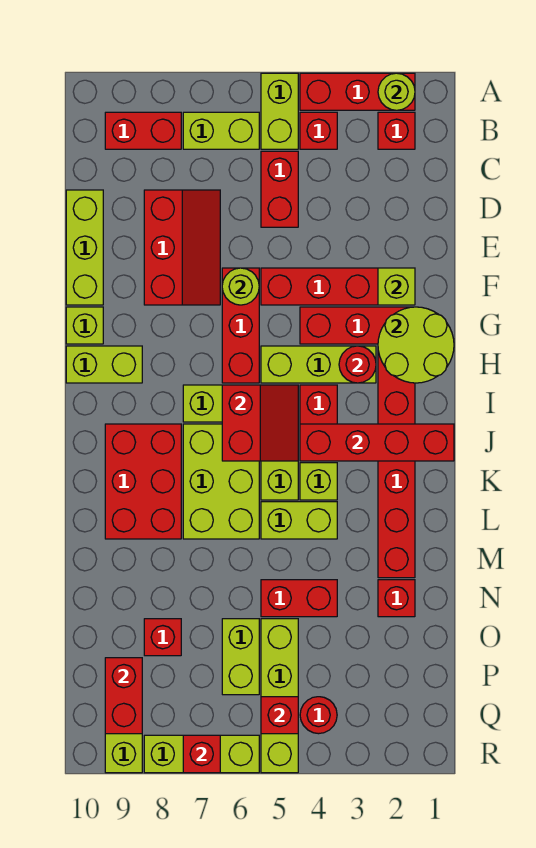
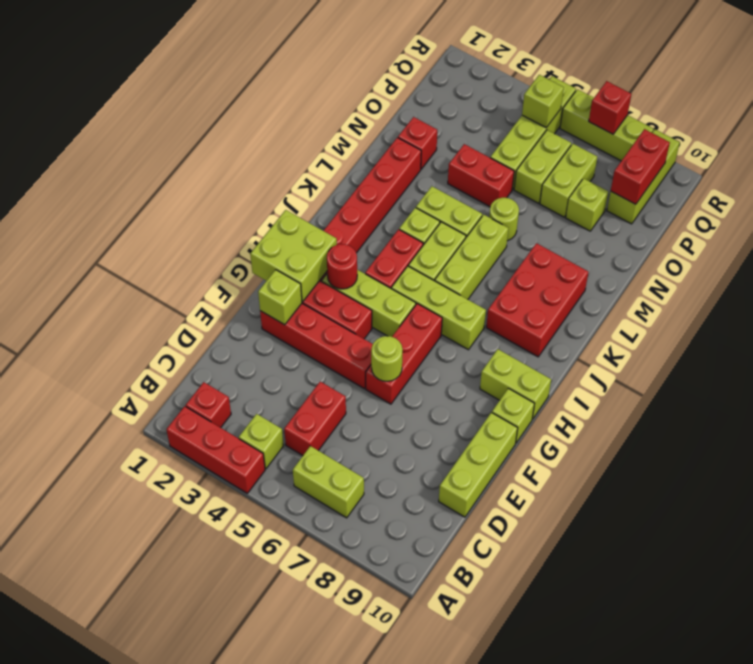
lime 1x1 round brick [378,73,415,110] -> lime 1x1 round brick moved to [489,198,519,241]
lime 1x2 brick [261,73,298,149] -> lime 1x2 brick moved to [540,144,597,217]
red 1x1 brick [300,112,337,149] -> lime 1x1 brick [239,414,284,469]
red 1x2 brick [105,112,181,149] -> none
red 2x3 slope [144,190,220,305] -> none
lime 2x2 round brick [378,307,454,383] -> lime 2x2 brick [250,210,337,302]
red 2x2 slope [222,385,298,461] -> none
red 1x4 brick [300,424,454,461] -> none
lime 2x3 brick [183,424,259,539] -> lime 1x3 brick [435,215,508,299]
red 1x1 brick [144,619,181,656] -> lime 1x1 brick [566,178,608,231]
red 1x1 round brick [300,697,337,734] -> none
red 1x1 brick [261,697,298,734] -> lime 1x1 brick [522,75,564,128]

